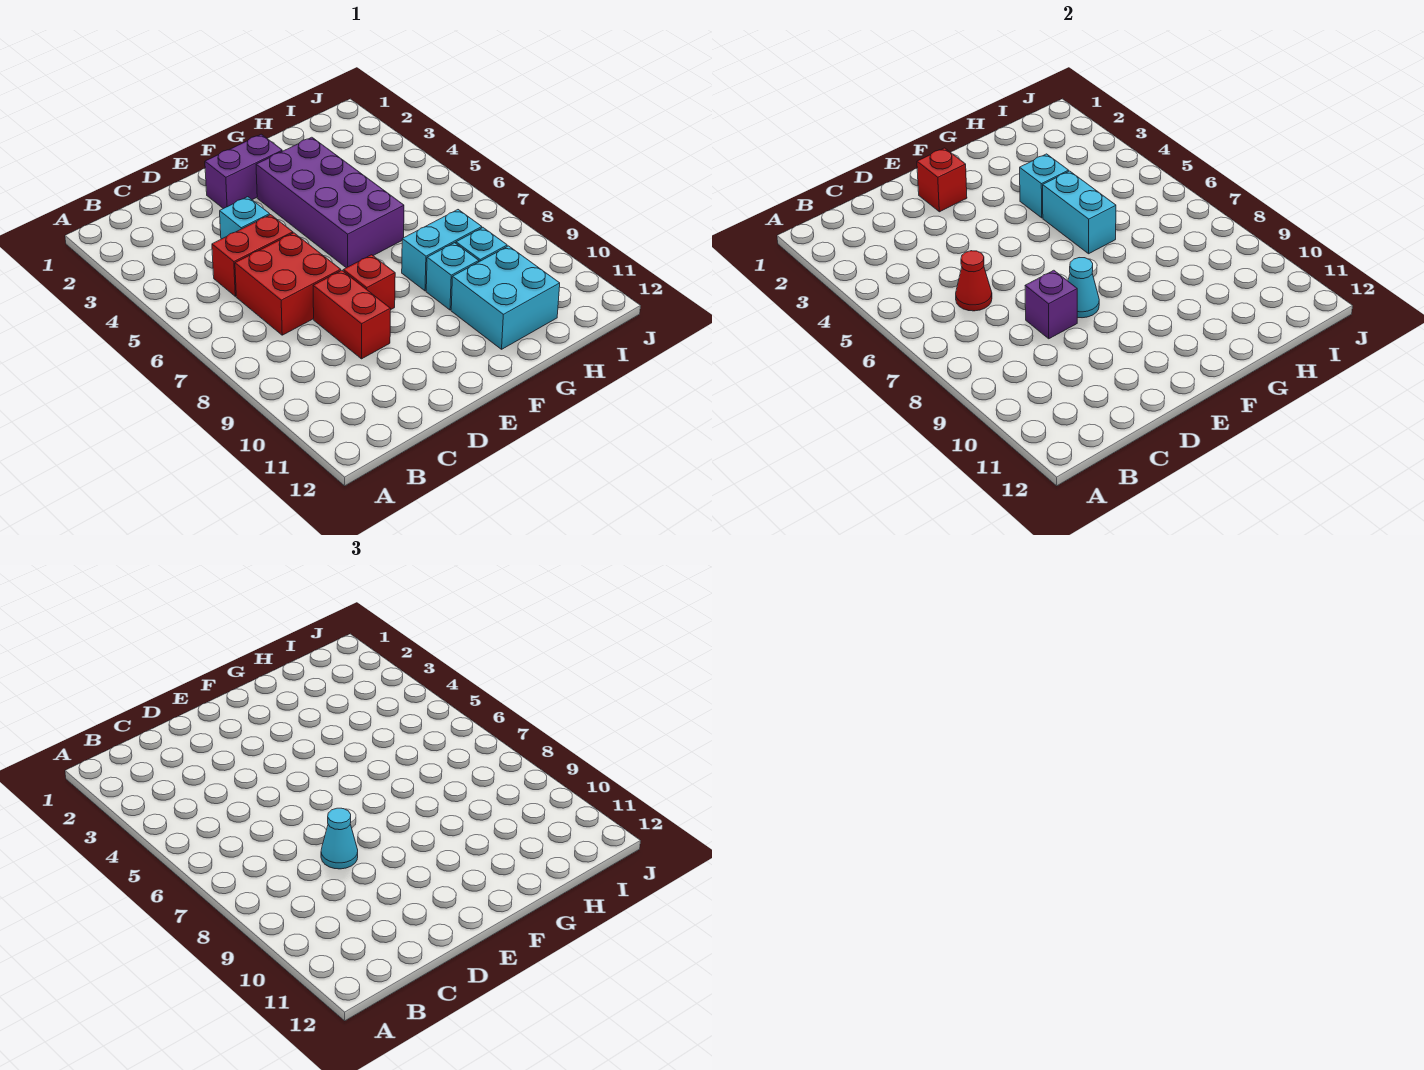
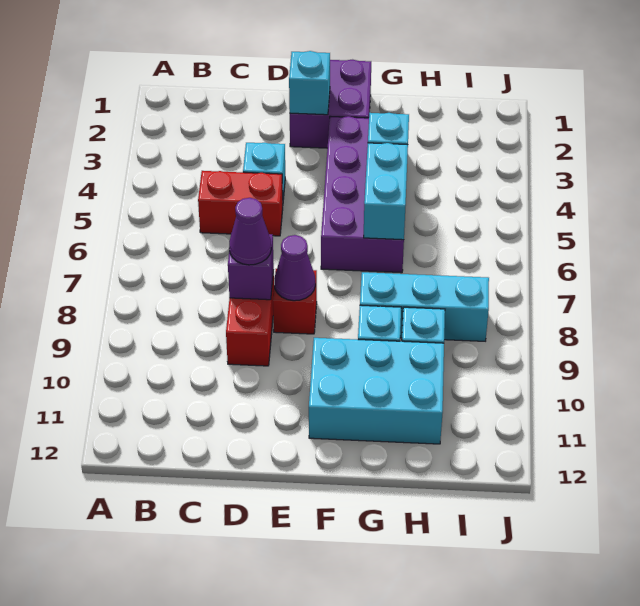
red 2x2 brick [235,233,341,335] -> none
red 1x1 cone [956,251,992,311] -> none
cyan 1x1 cone [321,808,358,869] -> purple 1x1 cone [229,198,271,265]
purple 1x2 brick [205,134,282,209] -> purple 2x2 brick [290,60,371,148]
red 1x1 brick [917,148,967,212] -> cyan 1x1 brick [289,51,330,115]
cyan 1x1 cone [1068,258,1099,318] -> purple 1x1 cone [274,235,315,301]
cyan 1x2 brick [402,210,482,291] -> cyan 1x3 brick [360,272,489,341]
cyan 2x2 brick [451,246,560,349] -> cyan 2x3 brick [309,338,444,444]

